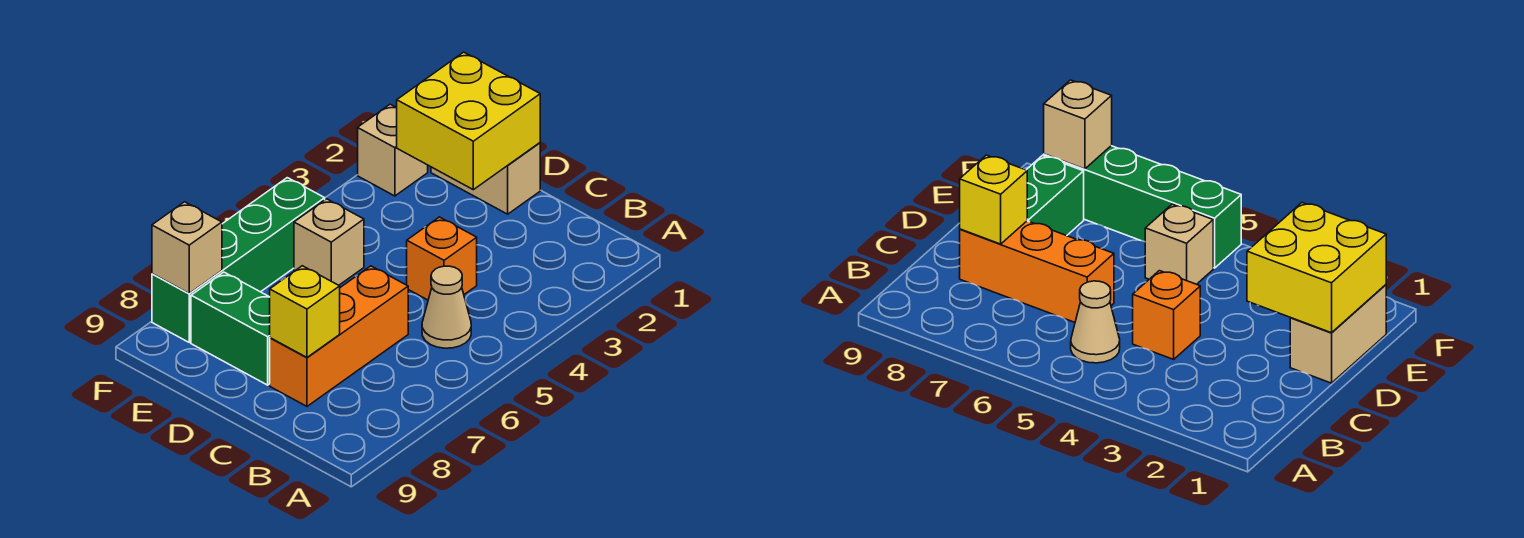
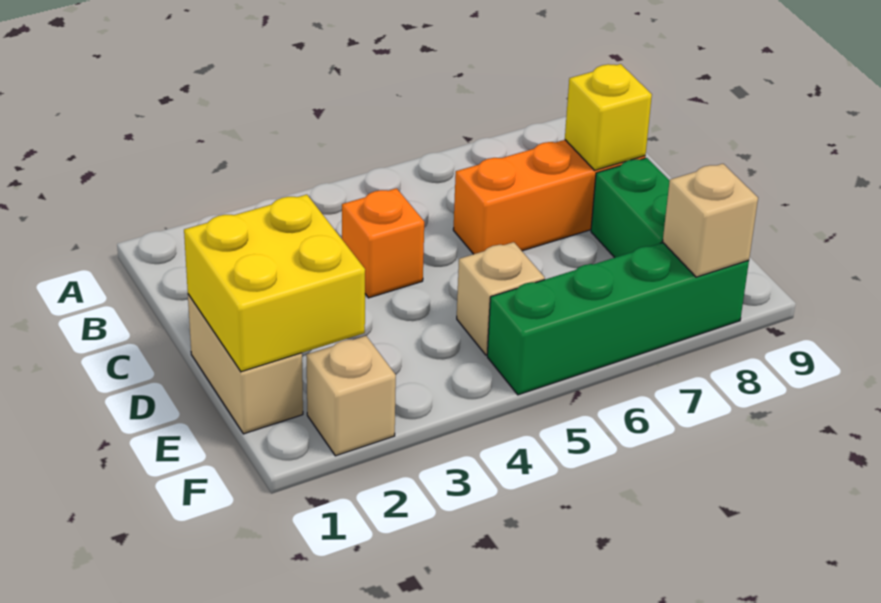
tan 1x1 cone [422,266,471,348] -> none

